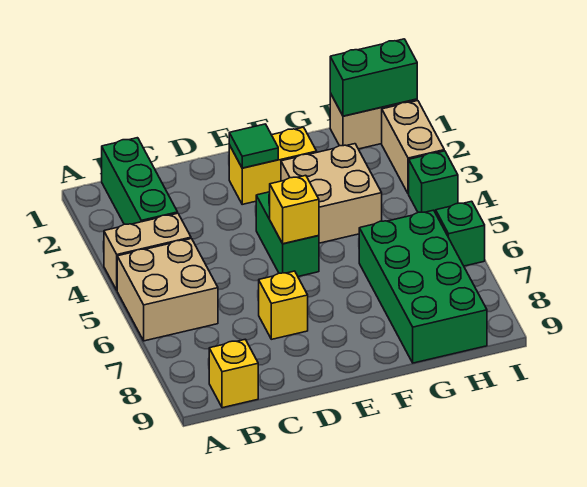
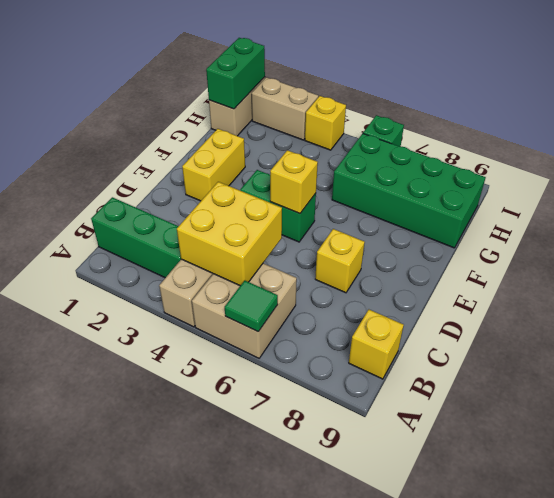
none -> yellow 2x2 brick [177,182,282,286]
green 1x1 tile [229,124,278,168] -> green 1x1 tile moved to [225,281,278,332]
tan 2x2 brick [281,144,382,243] -> none
green 1x1 brick [409,151,458,213] -> yellow 1x1 brick [305,96,346,150]

